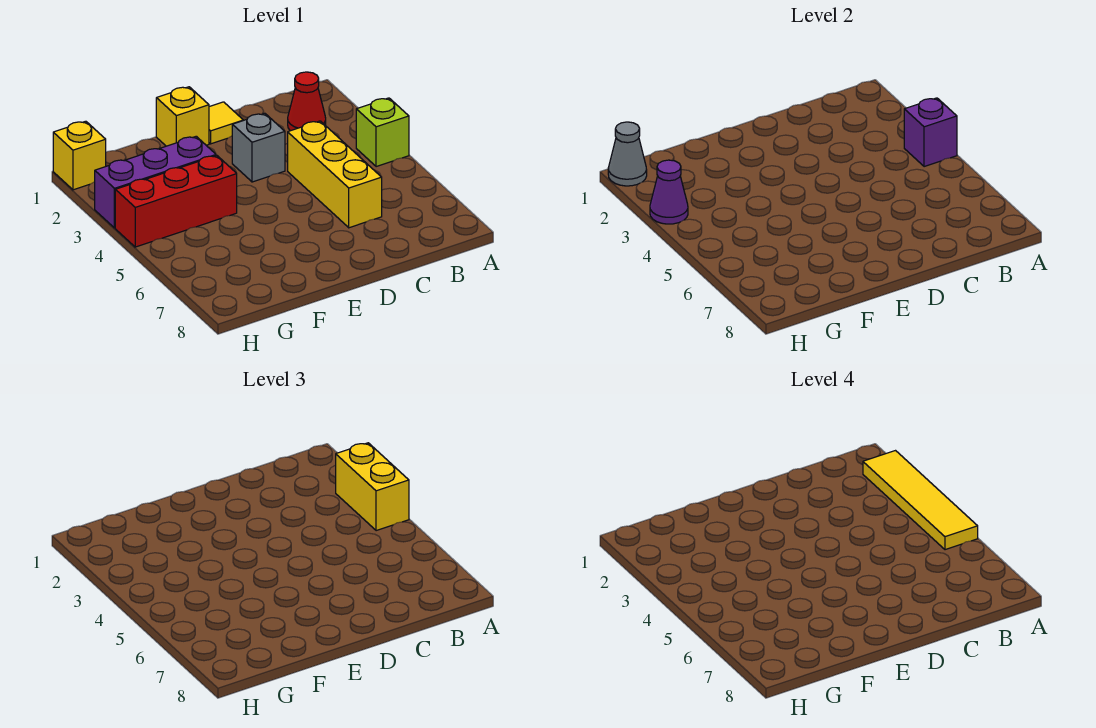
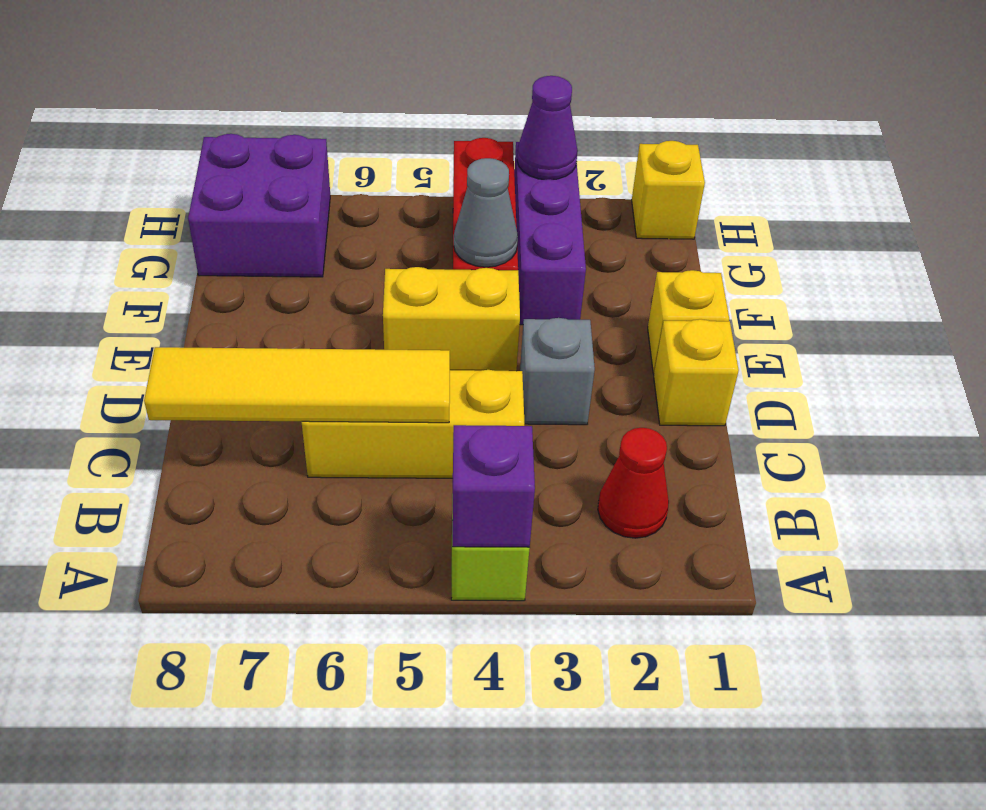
yellow 1x4 tile [863,451,978,550] -> yellow 1x4 tile moved to [144,347,450,423]
yellow 1x2 brick [336,443,409,531] -> yellow 1x2 brick moved to [383,267,520,371]
yellow 1x1 tile [209,102,243,144] -> yellow 1x1 brick [654,319,739,426]
none -> purple 2x2 brick [188,134,330,277]
grey 1x1 cone [608,122,647,186] -> grey 1x1 cone moved to [454,158,518,267]

